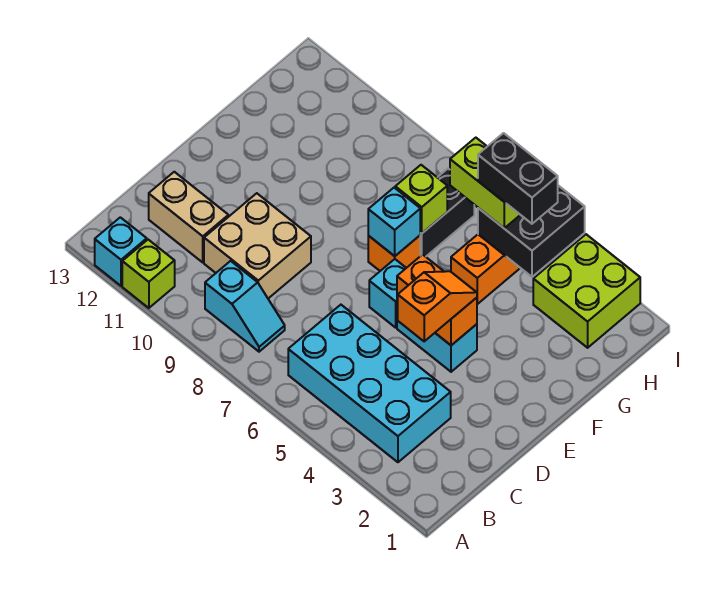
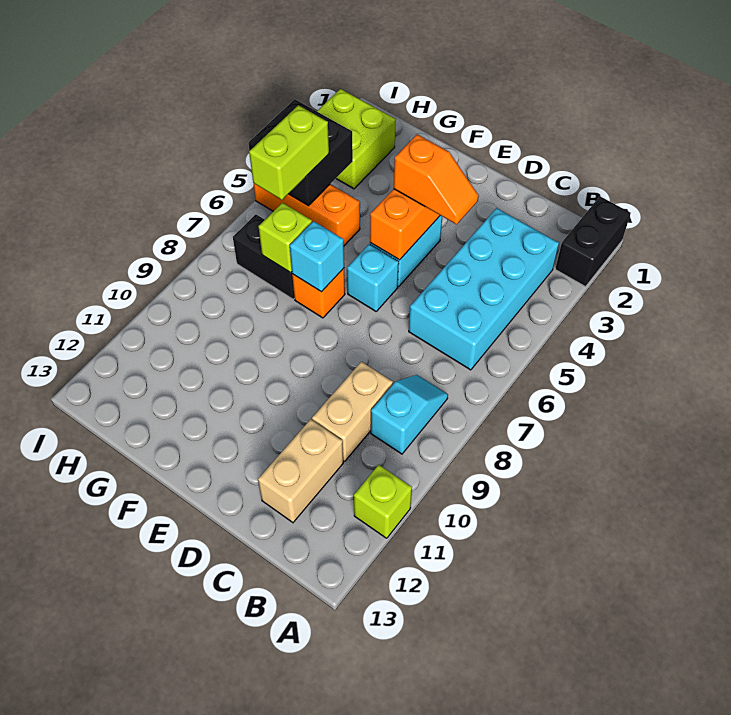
cyan 1x1 brick [95,217,147,286] -> none
tan 2x2 brick [204,193,311,298] -> tan 1x2 brick [312,362,393,462]
orange 1x2 slope [398,271,477,341] -> orange 1x2 slope turned to [394,134,479,224]
black 1x2 brick [478,133,558,224] -> black 1x2 brick moved to [555,196,631,287]

